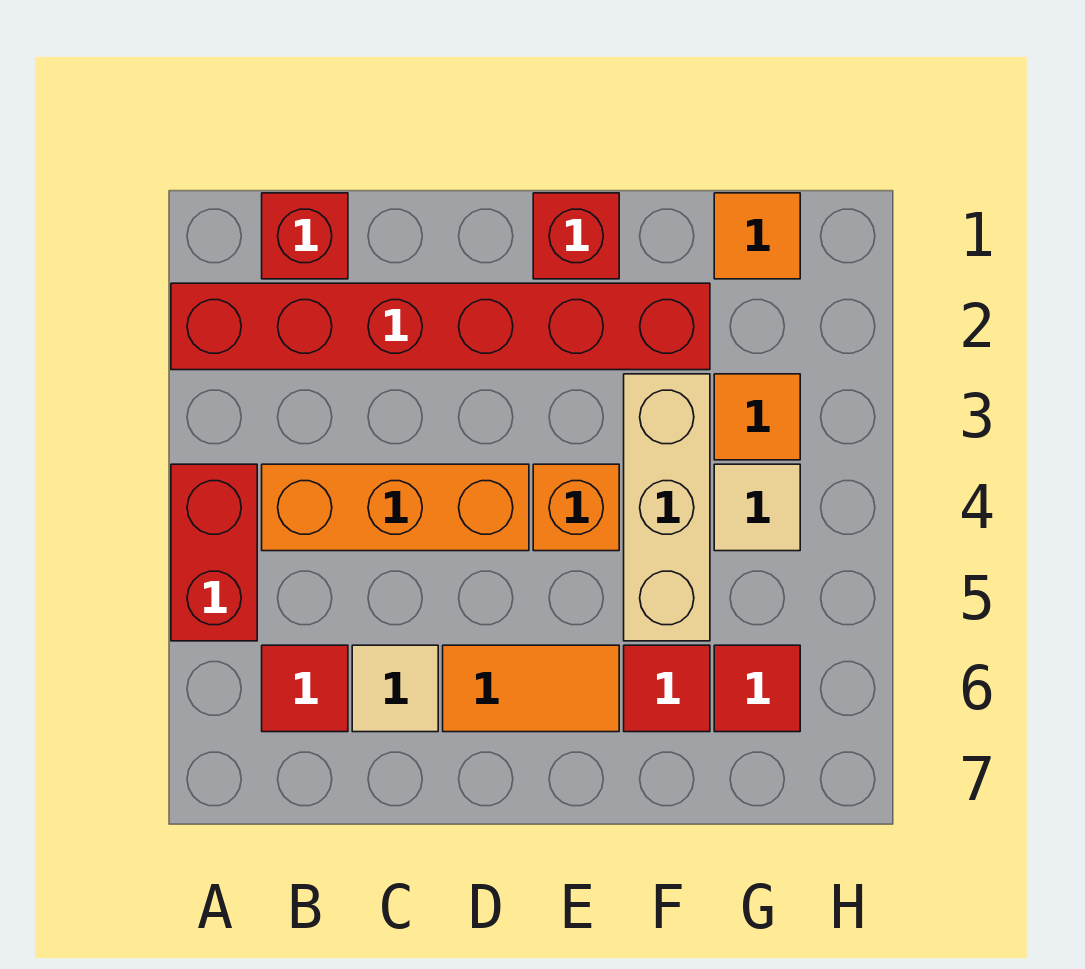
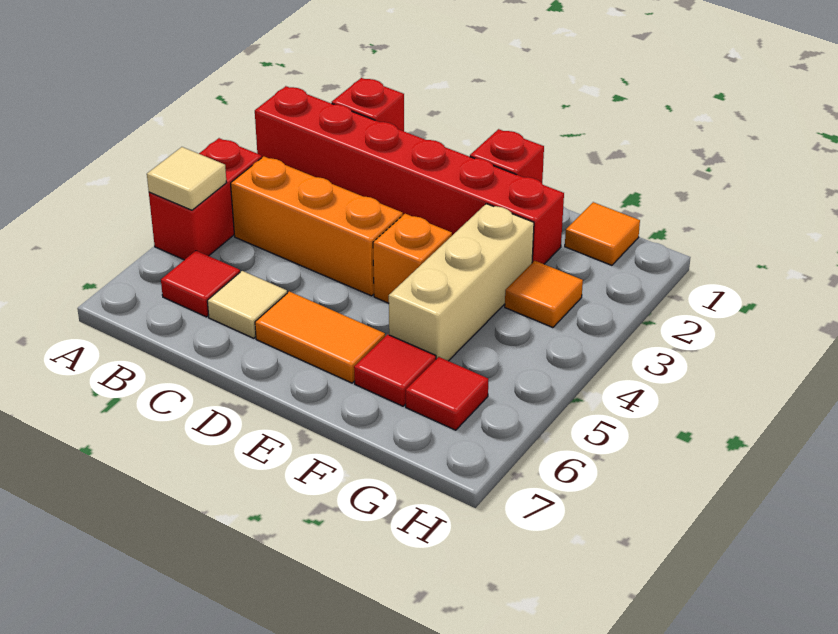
tan 1x1 tile [714,464,800,551] -> tan 1x1 tile moved to [147,147,227,210]

